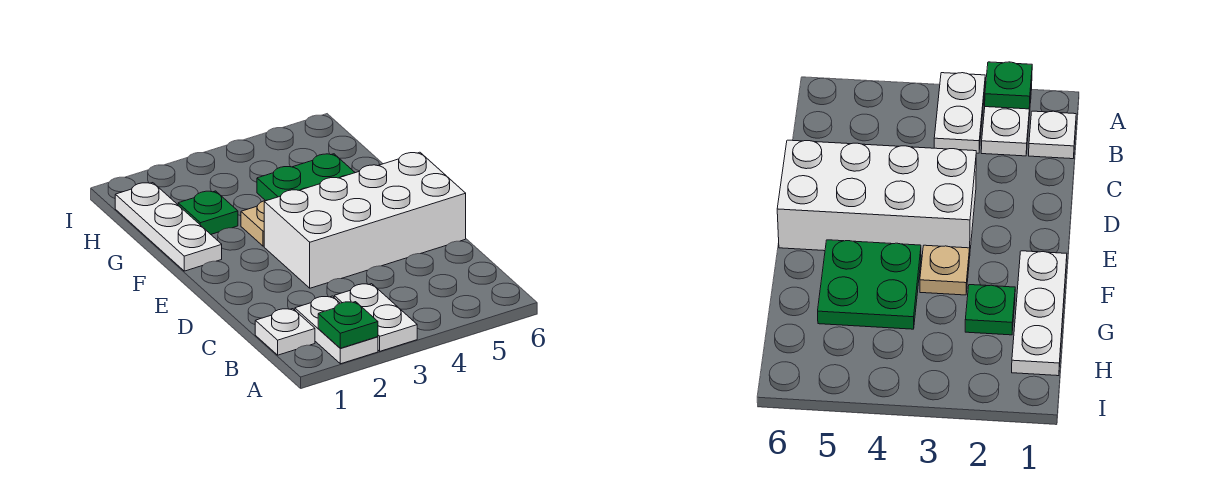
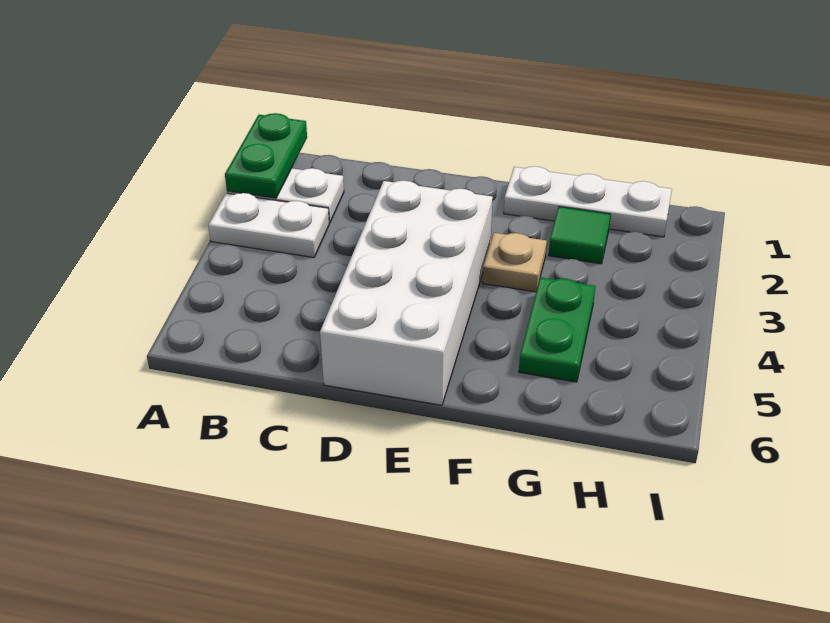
green 1x1 plate [318,302,378,348] -> green 1x2 plate [225,113,307,198]
white 1x1 plate [255,309,315,355] -> none
green 2x2 plate [257,154,355,201] -> green 1x2 plate [519,277,596,382]
green 1x1 plate [178,191,238,234] -> green 1x1 tile [549,207,611,264]

